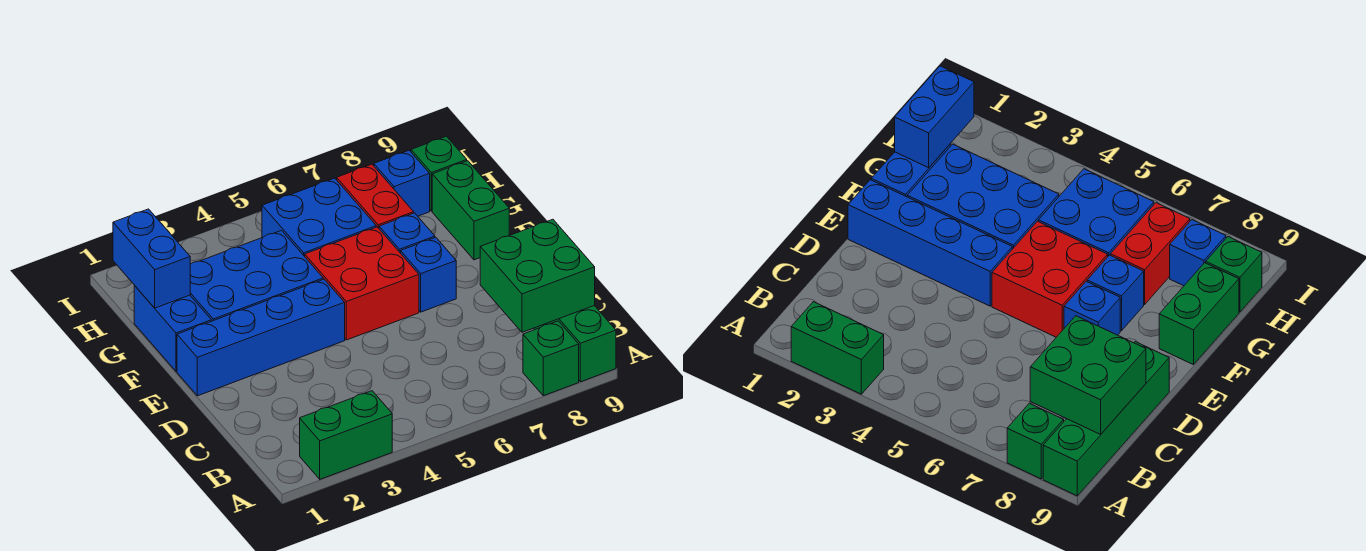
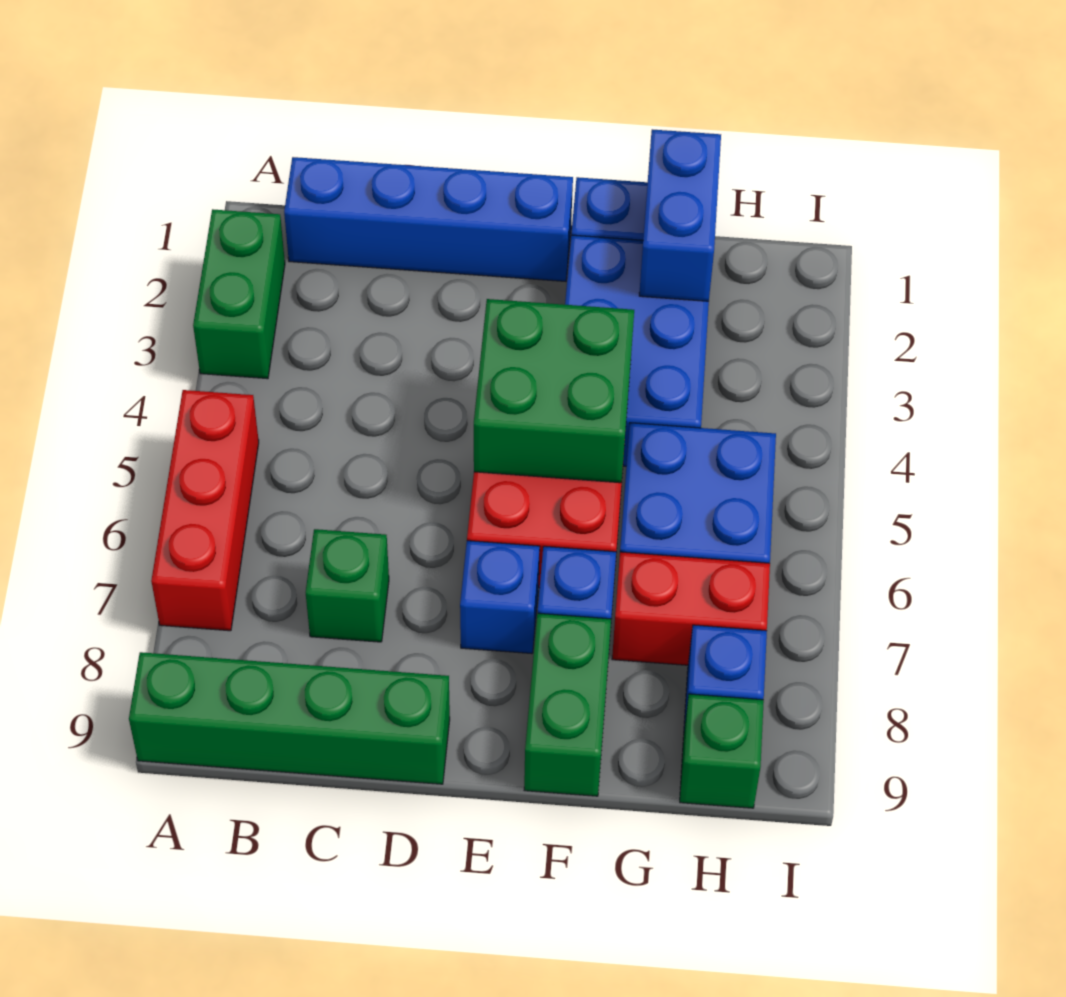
none -> red 1x3 brick [151,390,259,631]
green 1x1 brick [523,321,579,396] -> green 1x1 brick moved to [306,529,389,642]
green 2x2 brick [480,219,595,332] -> green 2x2 brick moved to [474,299,634,483]
blue 1x4 brick [177,279,345,396] -> blue 1x4 brick turned to [284,157,573,281]
green 1x2 brick [432,161,509,260] -> green 1x2 brick turned to [524,613,611,796]
blue 1x2 brick [113,209,190,308] -> blue 1x2 brick turned to [639,129,721,301]

